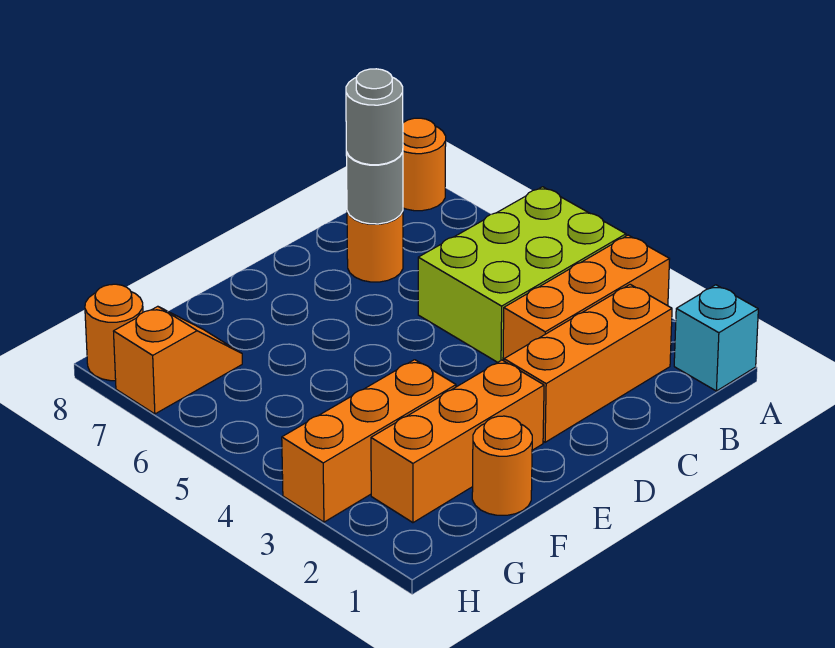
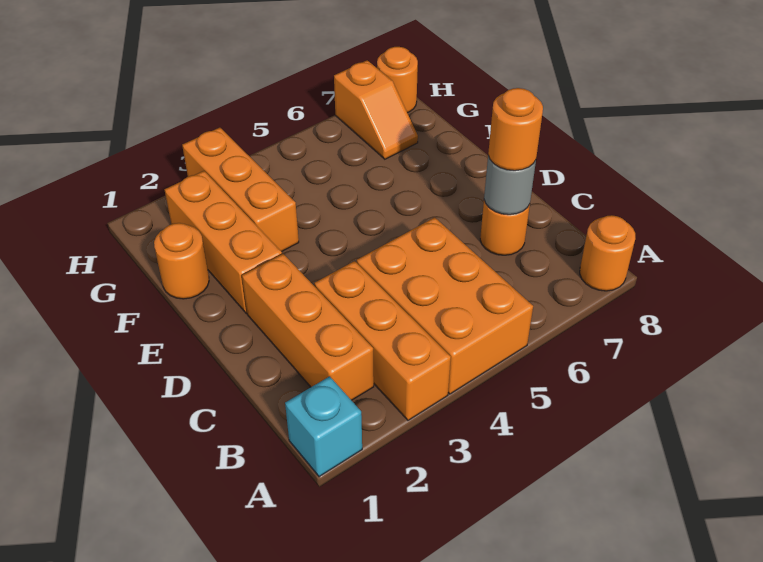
lime 2x3 brick [418,187,626,362] -> orange 2x3 brick [357,217,533,394]
grey 1x1 round brick [346,69,403,165] -> orange 1x1 round brick [488,88,543,171]

